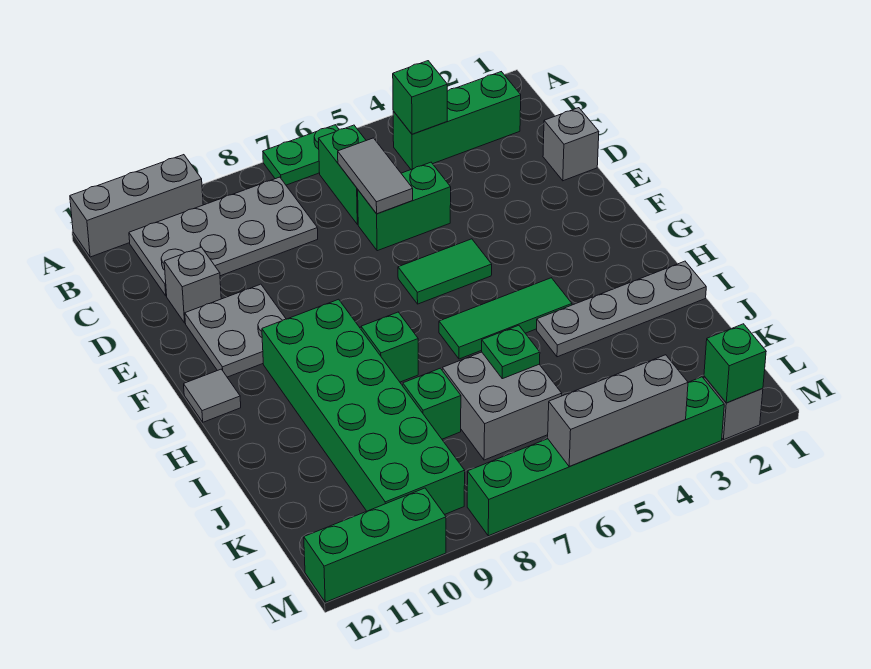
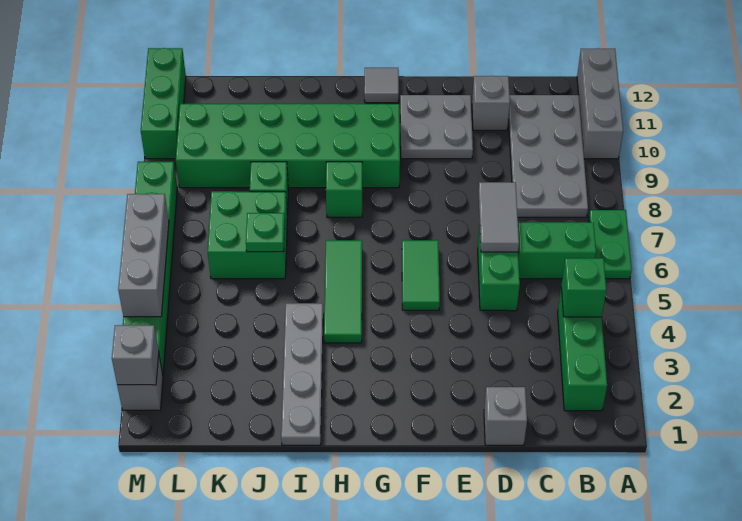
grey 1x2 tile [338,138,413,214] -> grey 1x2 tile turned to [478,182,519,252]
grey 2x2 brick [442,352,562,460] -> green 2x2 brick [208,191,287,279]
green 1x1 brick [704,324,766,403] -> grey 1x1 brick [112,325,159,385]

